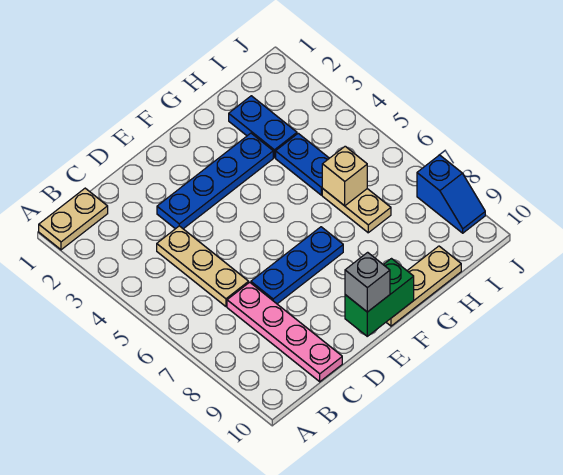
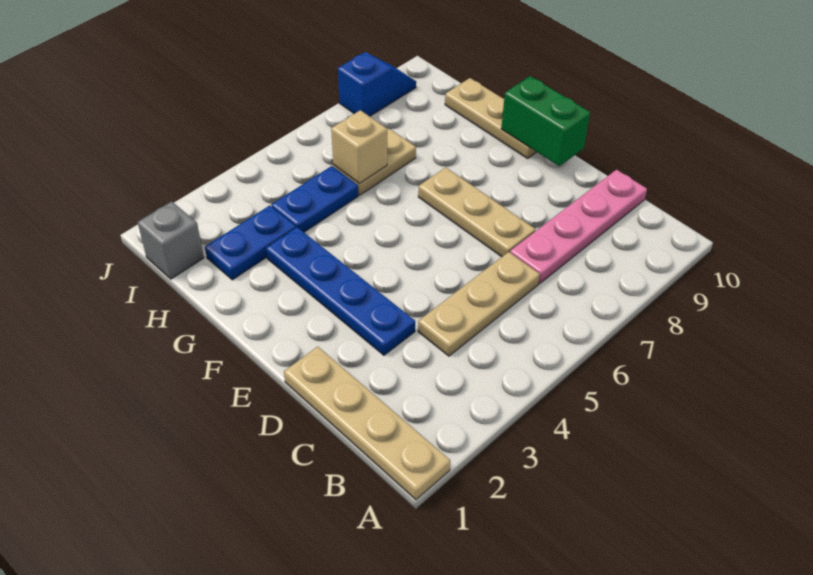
tan 1x2 plate [39,188,108,250] -> tan 1x4 plate [284,347,450,500]
blue 1x3 plate [251,227,343,304] -> tan 1x3 plate [418,167,536,257]
grey 1x1 brick [345,252,390,312] -> grey 1x1 brick moved to [138,201,204,279]

